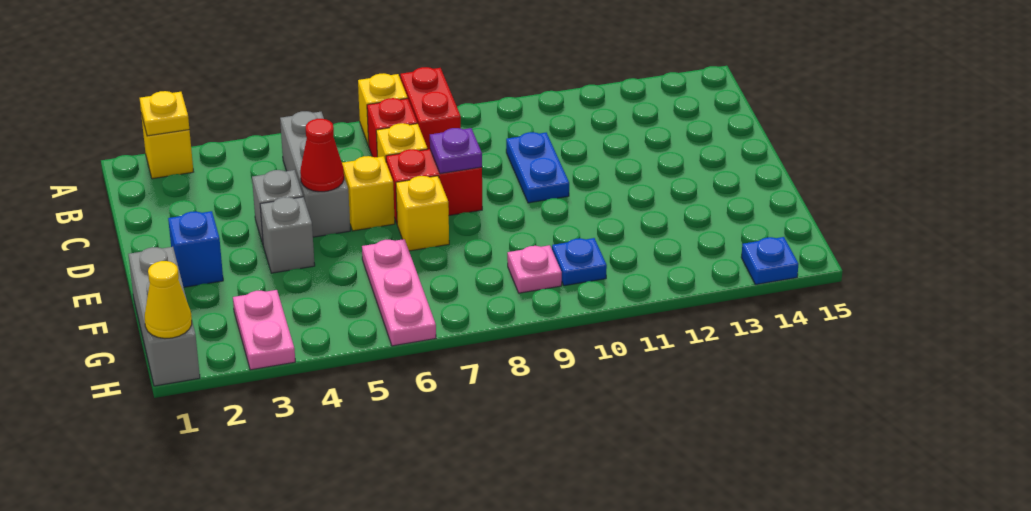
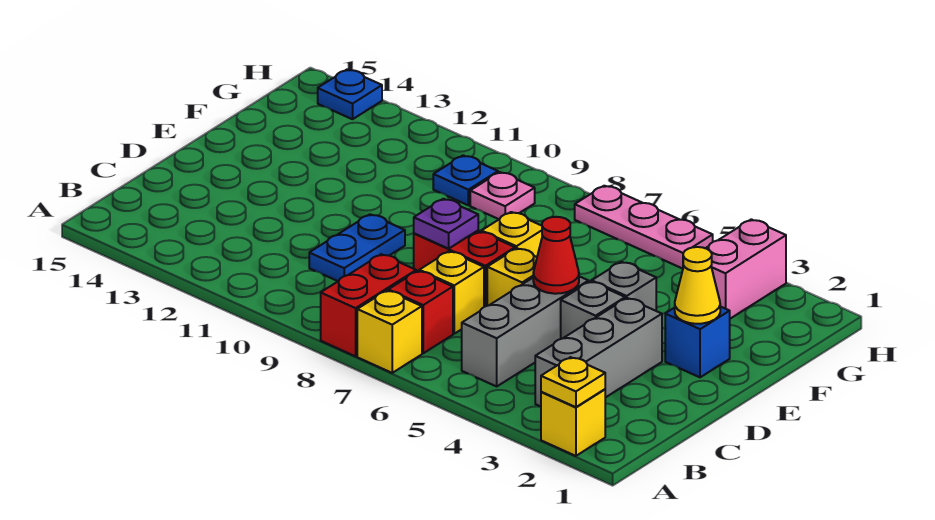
grey 1x3 brick [128,247,200,386] -> grey 1x3 brick moved to [535,298,662,406]
pink 1x3 plate [362,239,436,346] -> pink 1x3 plate turned to [575,186,713,269]
pink 1x2 plate [233,290,295,370] -> pink 1x2 brick [706,219,786,319]
yellow 1x1 cone [145,261,192,338] -> yellow 1x1 cone moved to [675,247,720,324]

